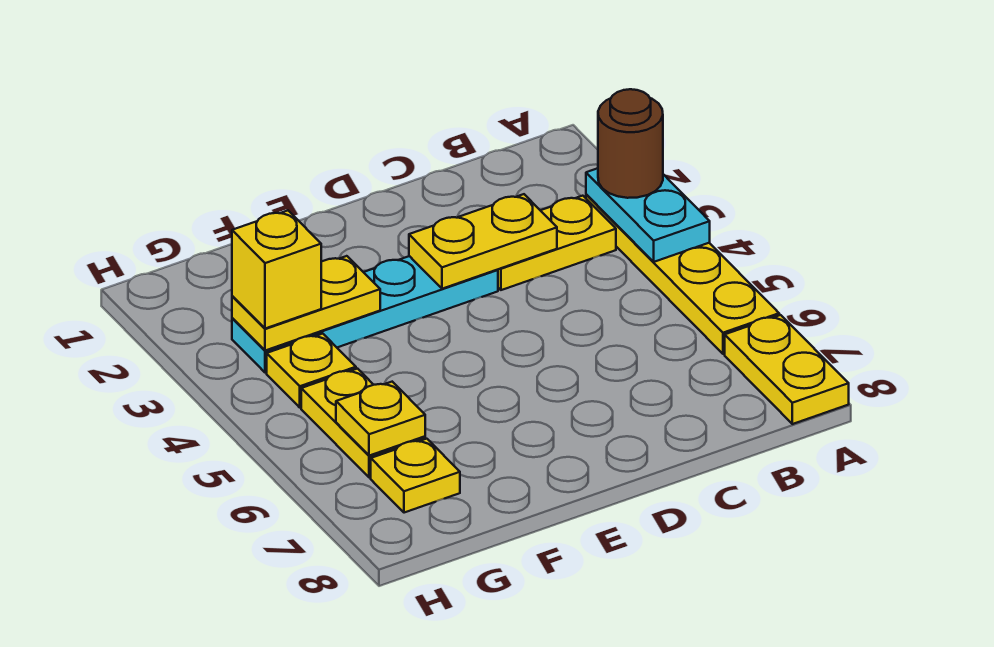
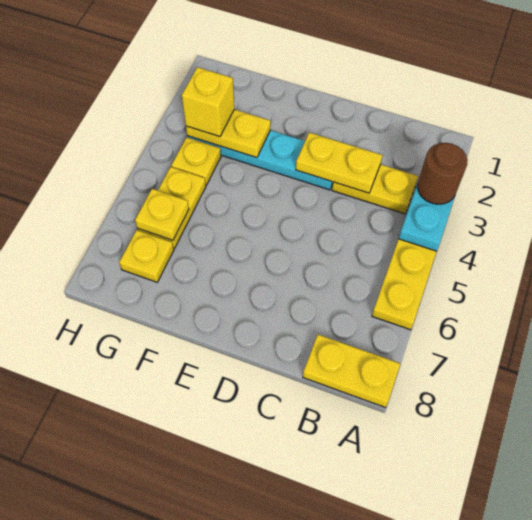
yellow 1x2 plate [725,315,849,424] -> yellow 1x2 plate turned to [303,335,400,408]

